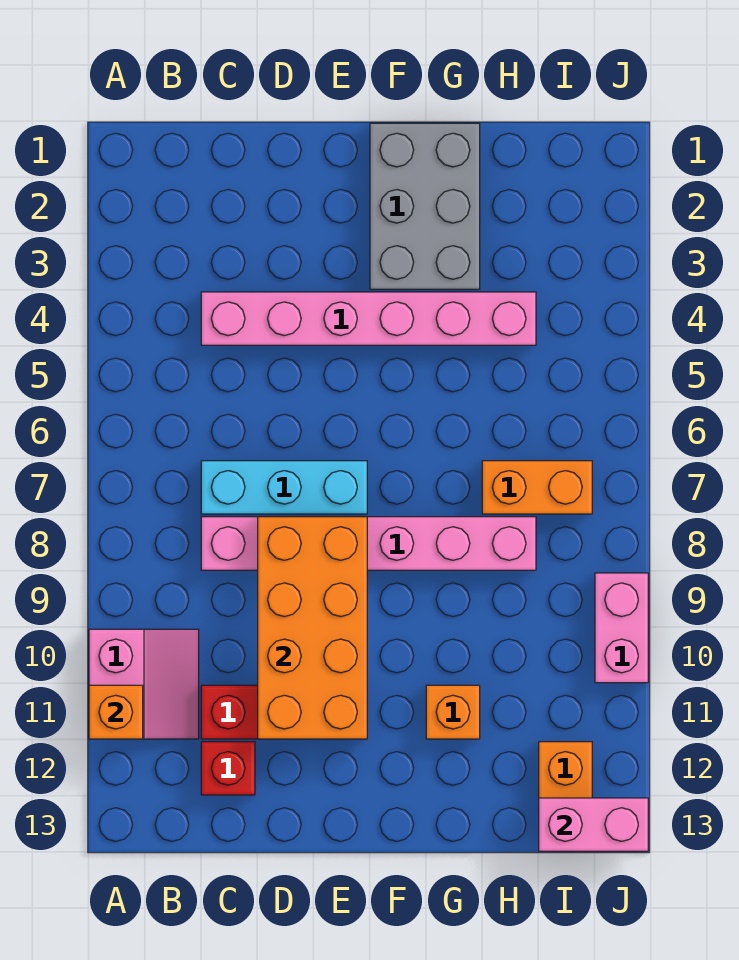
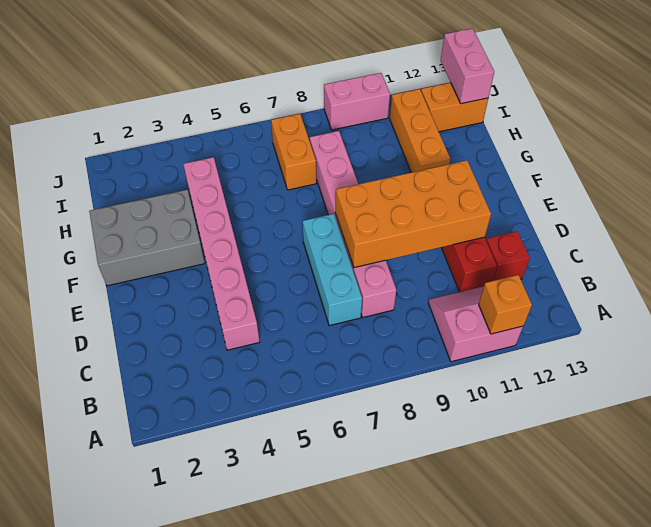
orange 1x1 brick [426,685,480,739] -> orange 1x3 brick [390,89,450,173]

